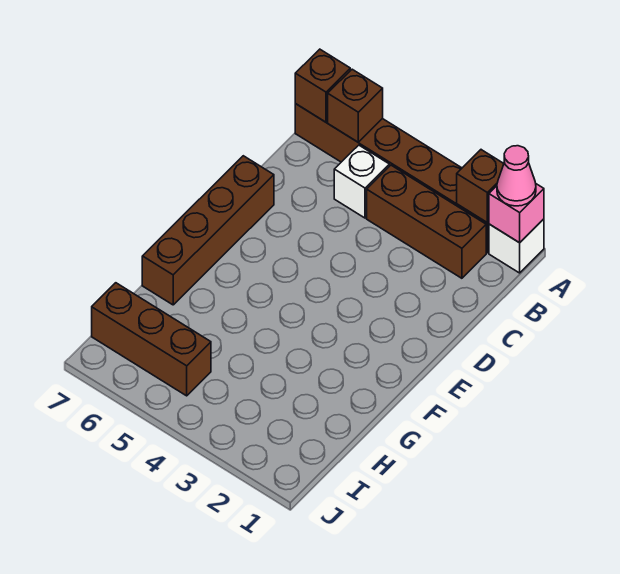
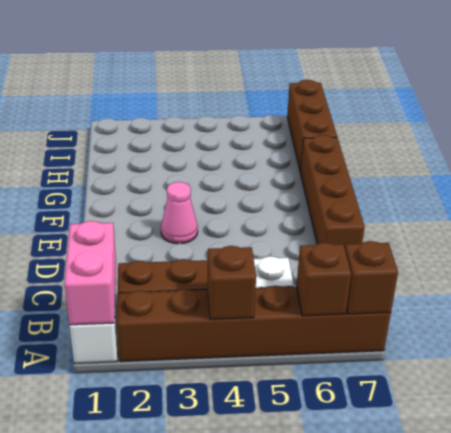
pink 1x1 brick [489,184,544,243] -> pink 1x2 brick [64,221,116,325]
pink 1x1 cone [497,146,536,206] -> pink 1x1 cone moved to [161,182,198,244]
brown 1x1 brick [457,150,504,223] -> brown 1x1 brick moved to [208,246,256,319]
brown 1x3 brick [92,283,211,396] -> brown 1x3 brick turned to [287,80,337,172]

